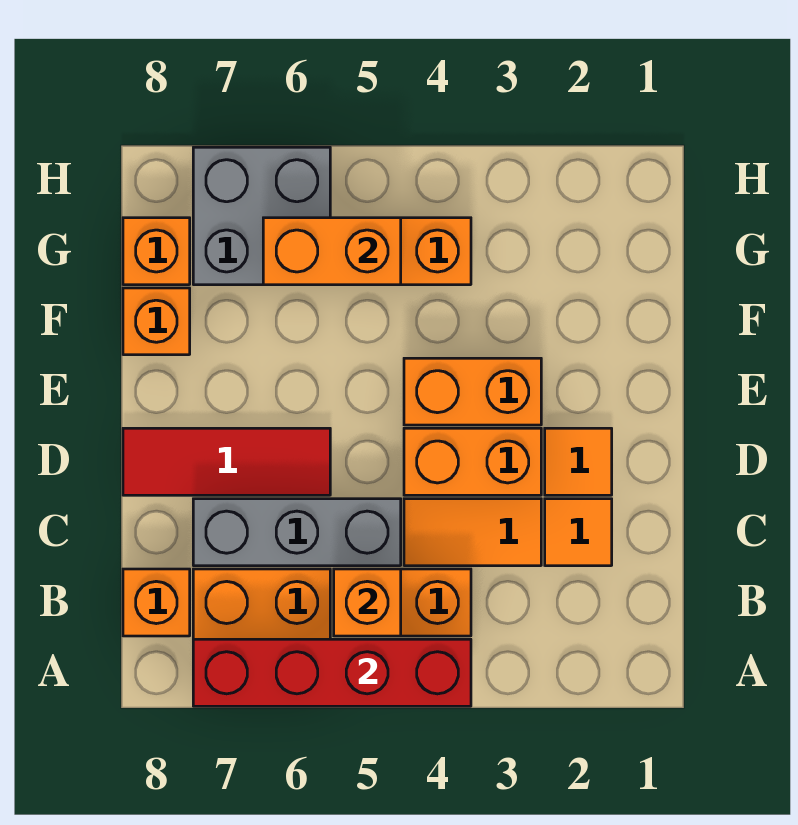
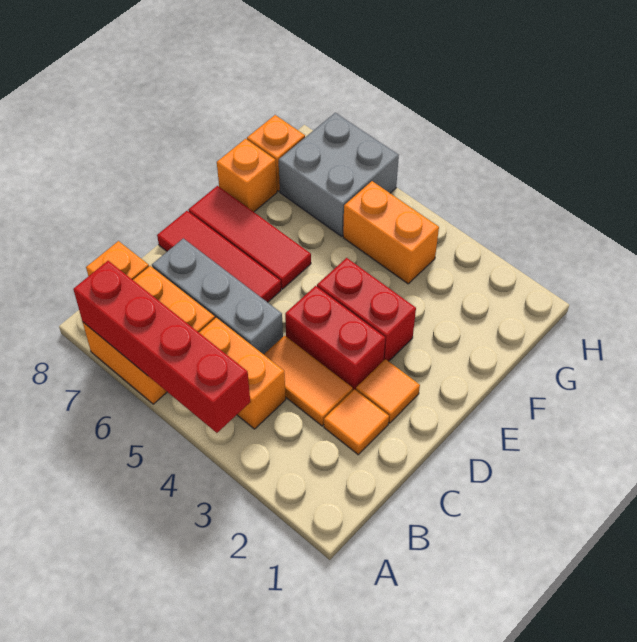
orange 1x1 brick [334,569,401,636] -> none
orange 1x2 brick [404,428,541,495] -> red 1x2 brick [285,286,385,390]
orange 1x2 brick [404,358,541,425] -> red 1x2 brick [317,258,416,361]
none -> red 1x3 tile [189,186,311,289]
orange 1x2 brick [263,218,401,285] -> none

